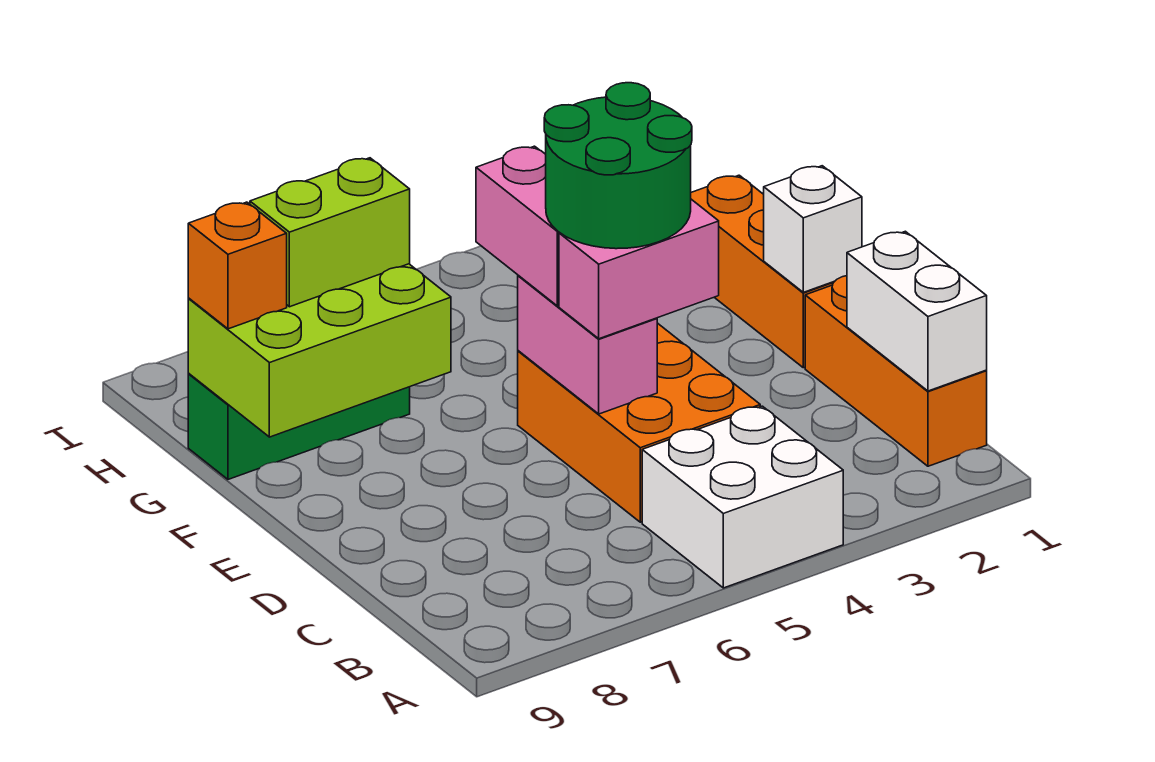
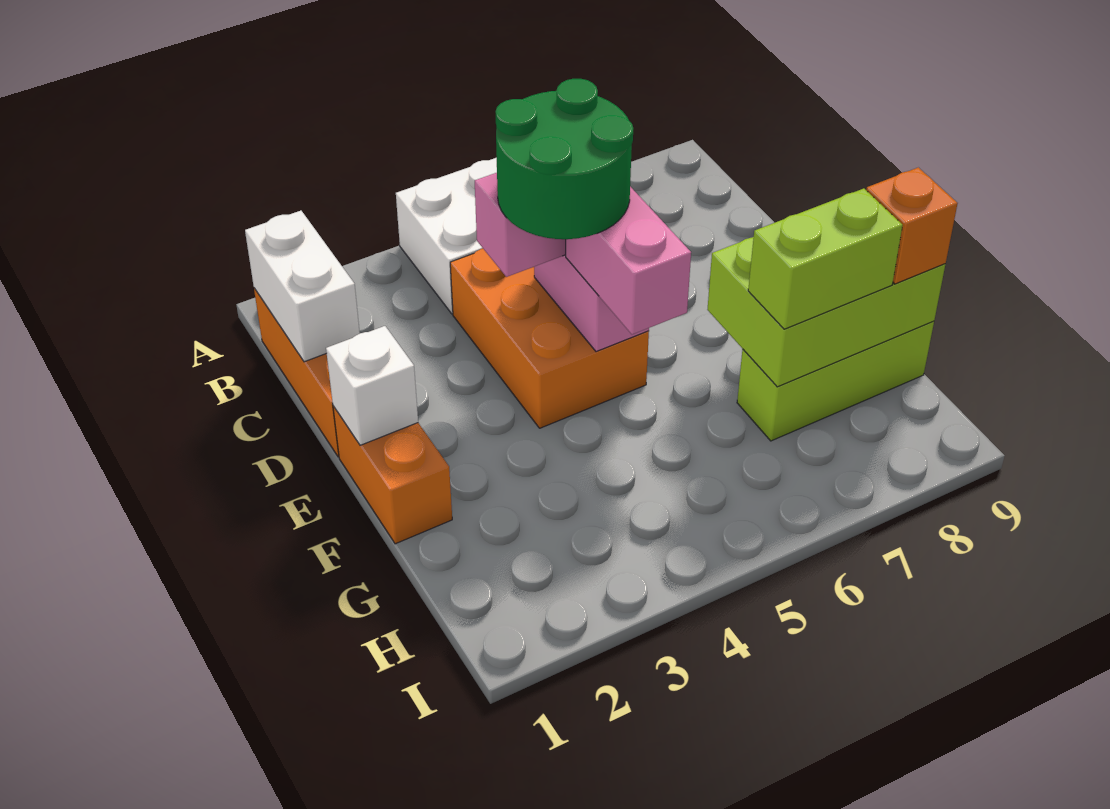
orange 1x3 brick [691,175,835,368] -> orange 1x2 brick [333,406,452,544]
green 1x3 brick [188,374,410,479] -> lime 1x3 brick [737,321,934,441]

